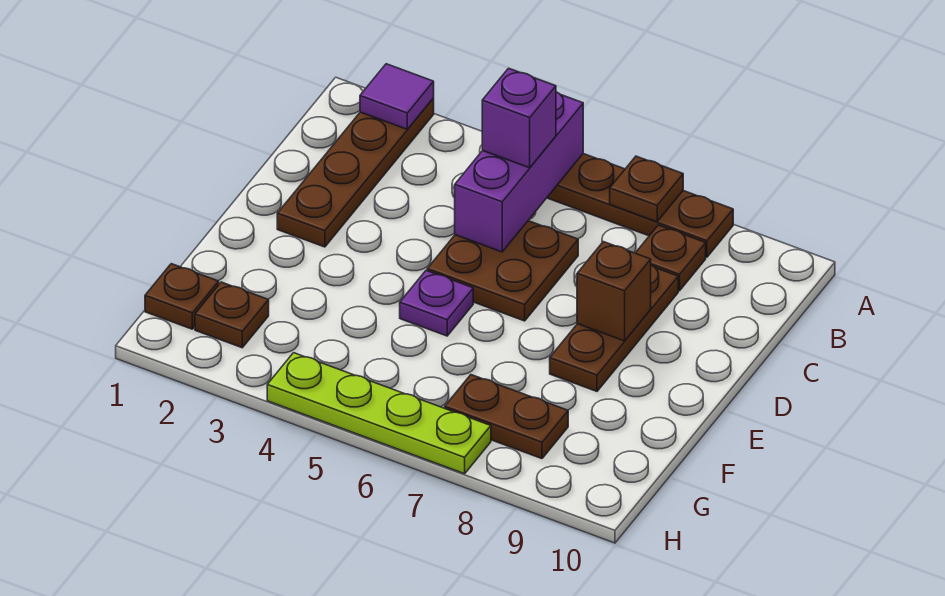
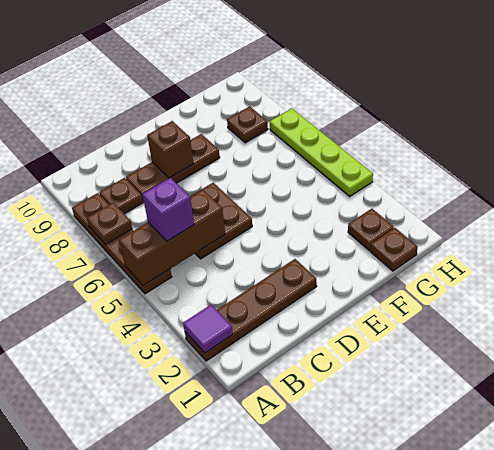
purple 1x3 brick [455,92,583,252] -> brown 1x3 brick [119,190,225,286]
purple 1x1 plate [400,271,473,336] -> none
brown 1x2 plate [445,375,568,459] -> brown 1x1 plate [227,106,268,143]

